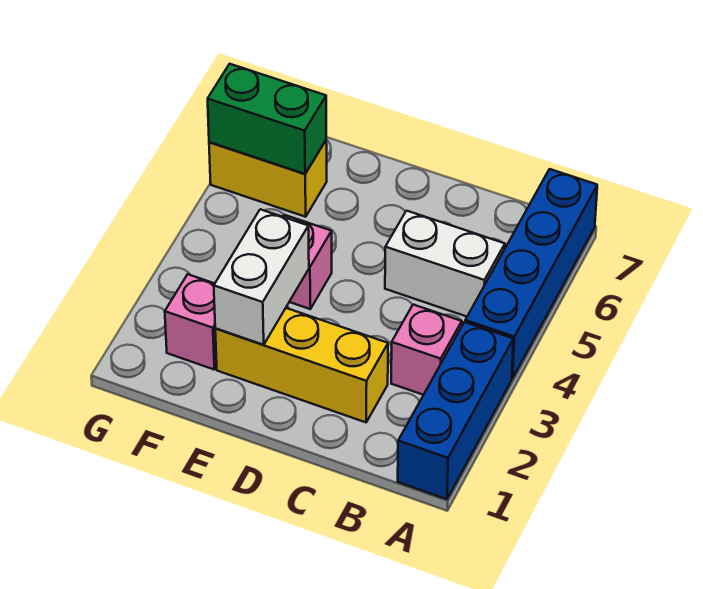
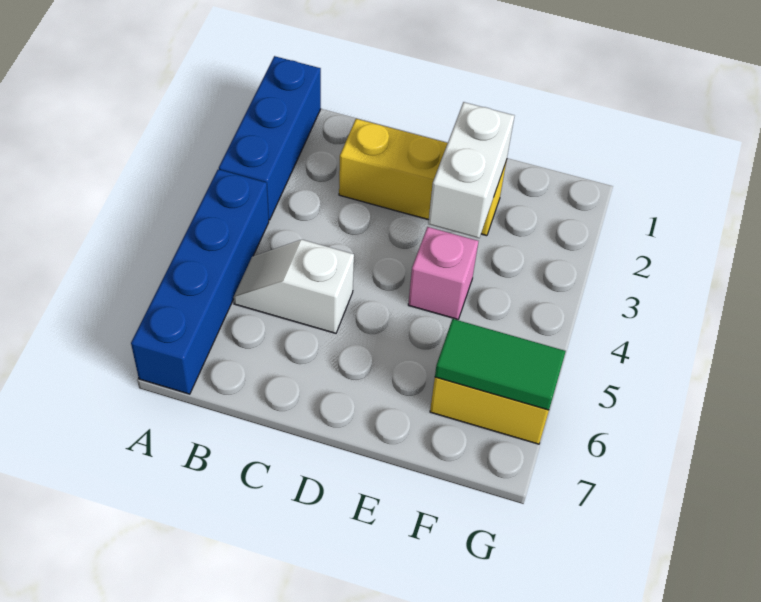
pink 1x1 brick [391,305,462,395] -> none
white 1x2 brick [385,211,505,317] -> white 1x2 slope [233,240,354,333]
pink 1x1 brick [165,274,217,369] -> none
green 1x2 brick [208,64,326,174] -> green 1x2 tile [435,319,566,410]

